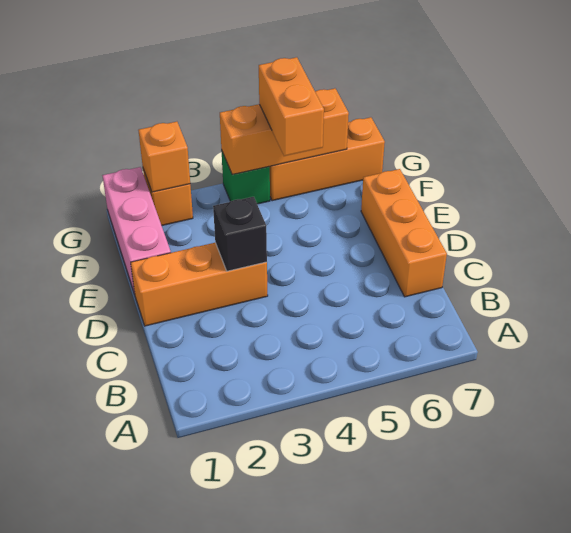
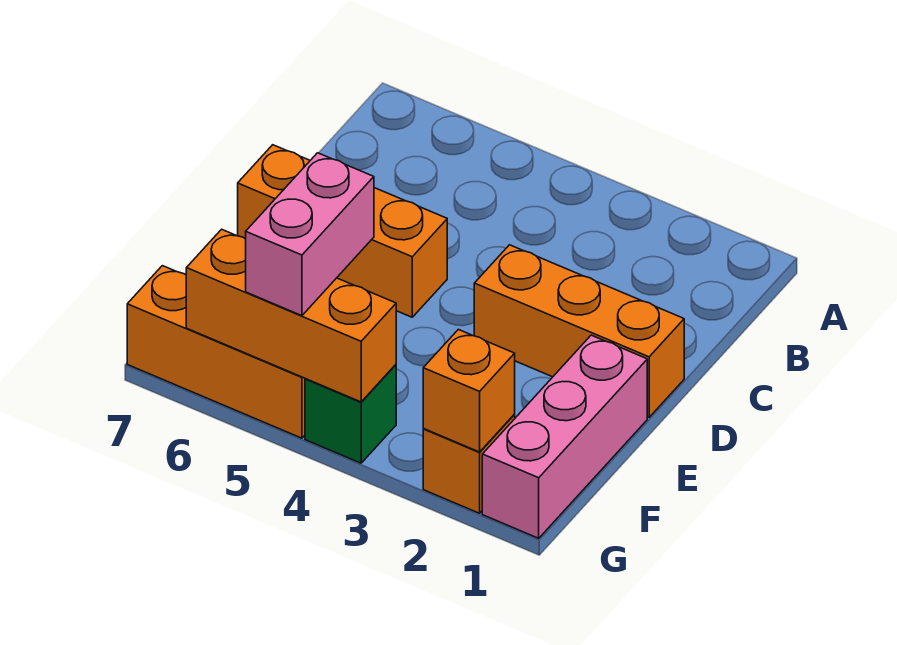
orange 1x3 brick [361,169,447,297] -> orange 1x3 brick turned to [238,145,447,317]
black 1x1 brick [213,197,267,271] -> none
orange 1x2 brick [259,57,324,156] -> pink 1x2 brick [246,153,374,316]

